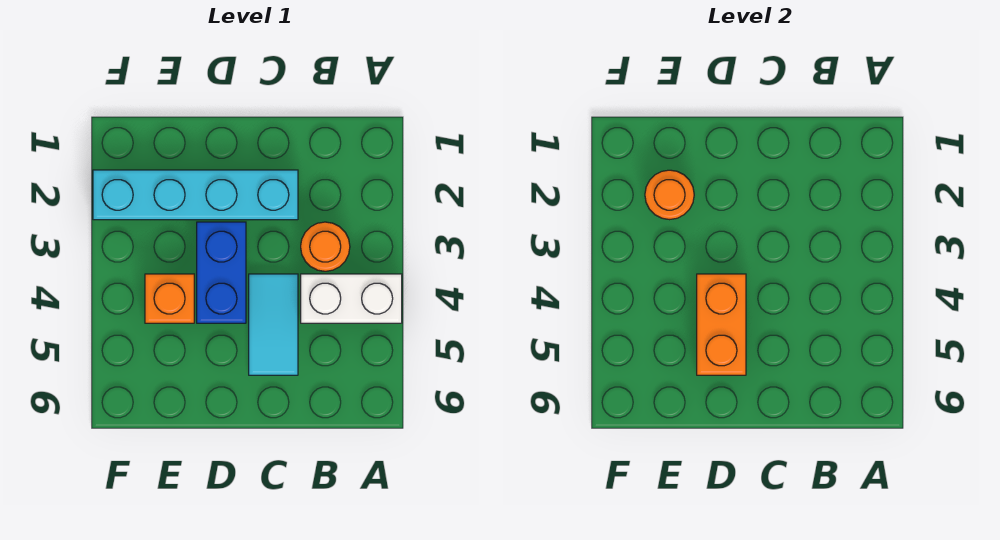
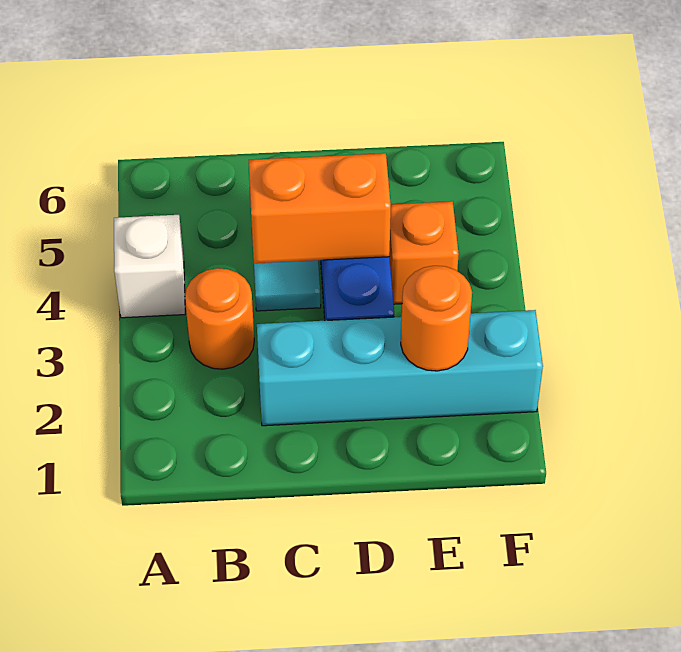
white 1x2 brick [301,274,402,323] -> white 1x1 brick [114,215,185,318]
orange 1x2 brick [697,274,746,375] -> orange 1x2 brick turned to [249,153,391,263]

